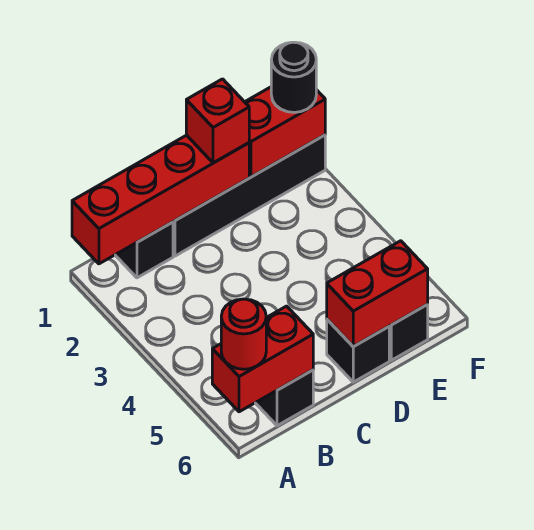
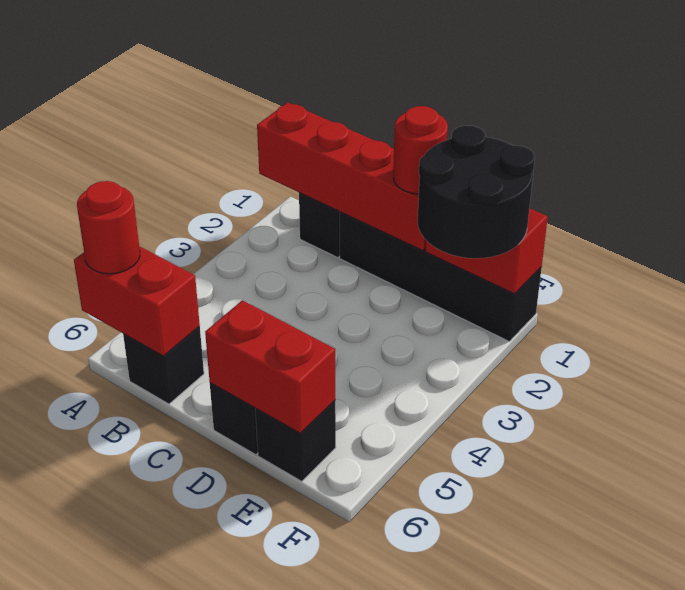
red 1x1 brick [186,79,249,163] -> red 1x1 round brick [393,106,448,194]
black 1x1 round brick [271,42,316,112] -> black 2x2 round brick [418,126,535,258]

